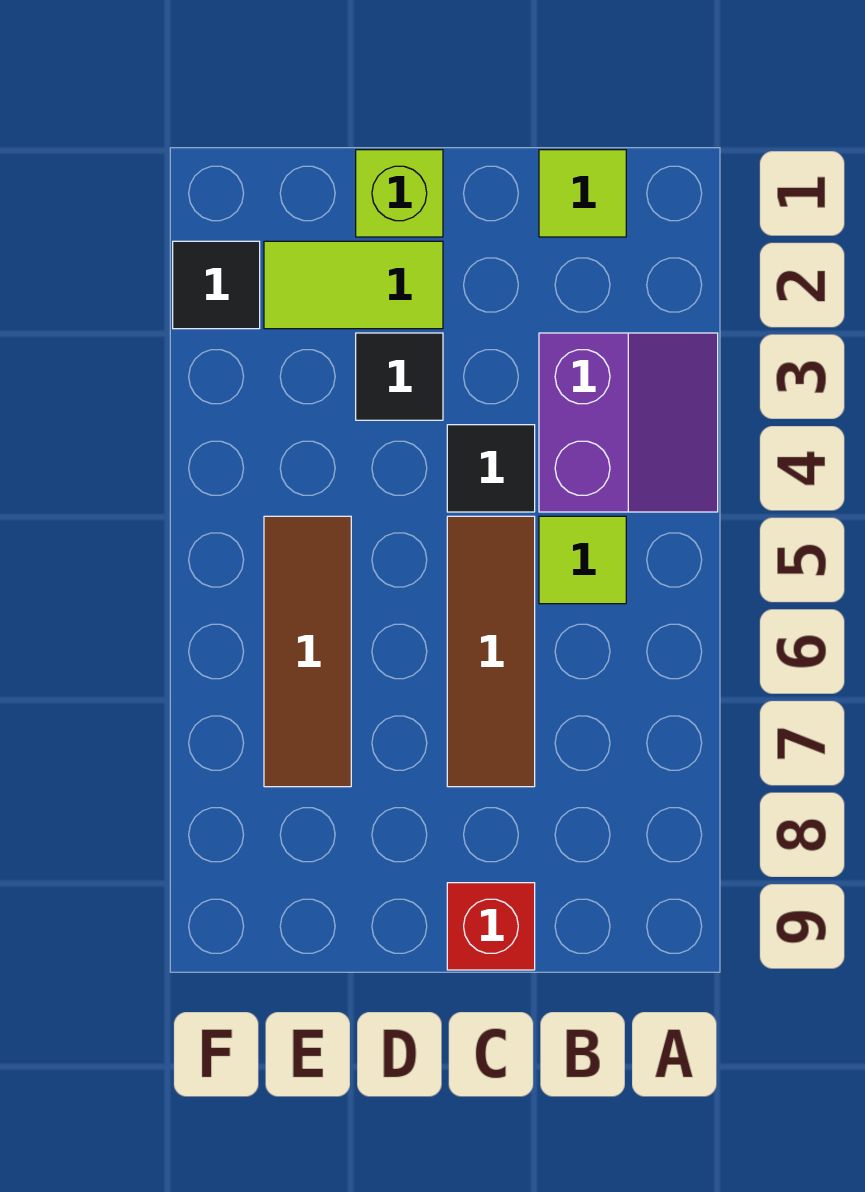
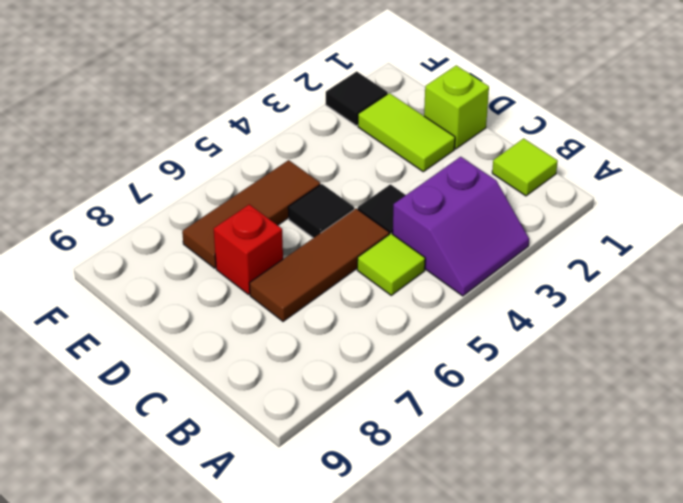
red 1x1 brick [447,883,535,970] -> red 1x1 brick moved to [214,204,283,295]
black 1x1 tile [356,333,443,420] -> black 1x1 tile moved to [288,184,354,238]

